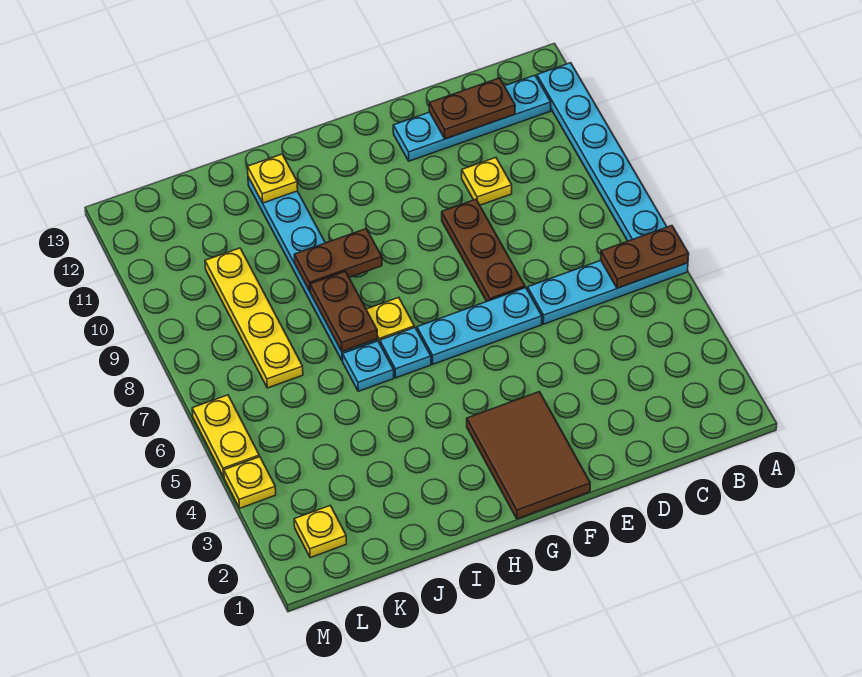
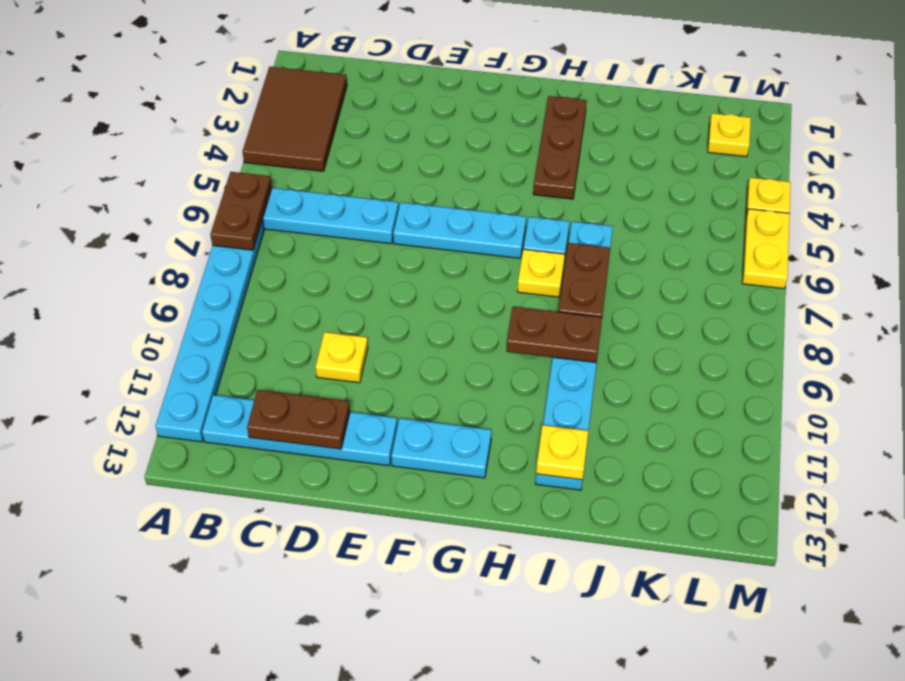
brown 1x2 plate [601,226,689,288] -> brown 1x2 plate turned to [210,172,272,250]
brown 1x3 plate [442,199,525,302] -> brown 1x3 plate moved to [533,96,587,199]
brown 2x3 tile [467,392,590,519] -> brown 2x3 tile moved to [242,67,347,171]
none -> cyan 1x2 plate [391,418,492,478]
yellow 1x4 plate [205,248,303,388] -> none

